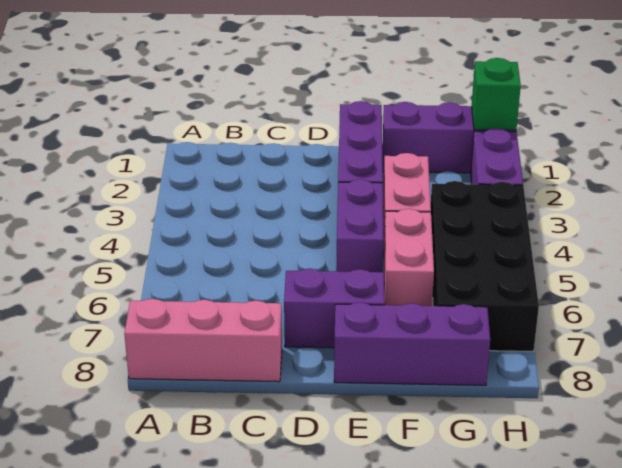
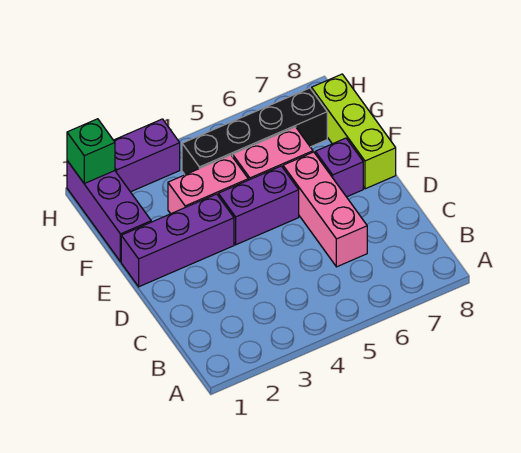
pink 1x3 brick [124,299,282,382] -> pink 1x3 brick moved to [283,152,367,267]
purple 1x2 brick [284,268,384,348] -> purple 1x1 brick [315,138,363,197]
purple 1x3 brick [334,302,490,385] -> lime 1x3 brick [312,74,396,189]
black 2x4 brick [431,181,539,351] -> black 1x4 brick [182,88,327,175]

